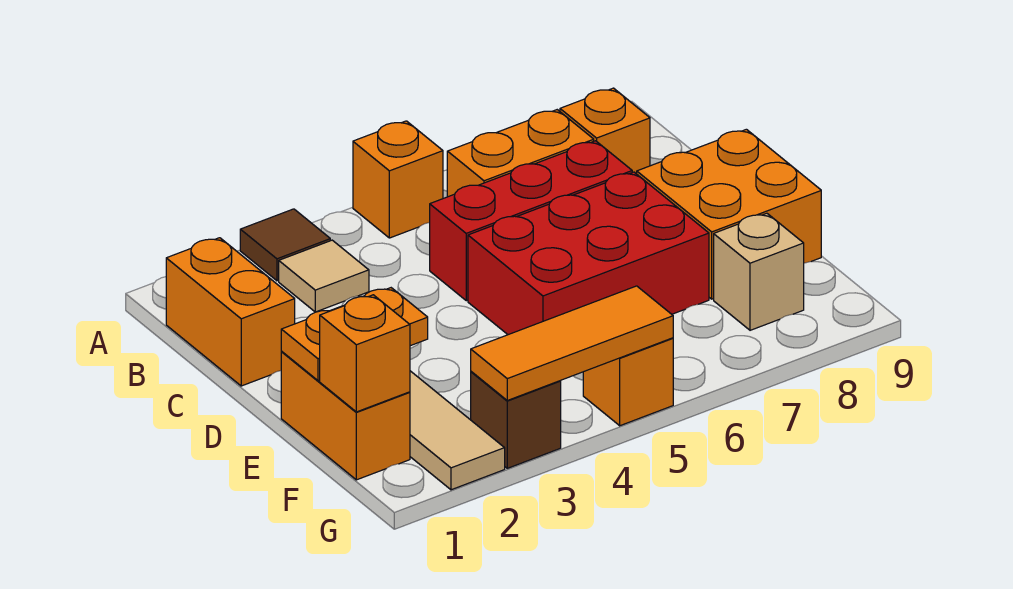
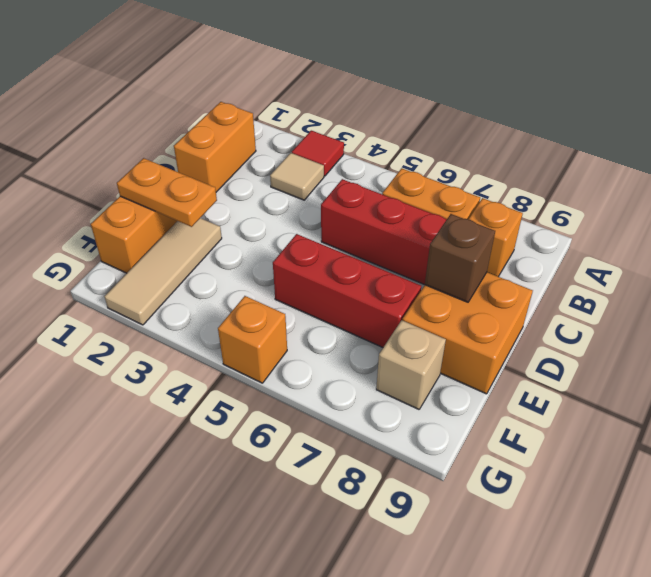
brown 1x1 tile [240,209,330,281] -> red 1x1 tile [292,131,344,176]
orange 1x1 brick [353,121,443,238] -> none
red 2x3 brick [468,172,709,335] -> red 1x3 brick [273,234,421,347]
orange 1x1 brick [320,295,410,412] -> none
brown 1x1 brick [471,372,561,468] -> brown 1x1 brick moved to [425,214,495,302]
orange 1x3 tile [471,286,673,400] -> none

